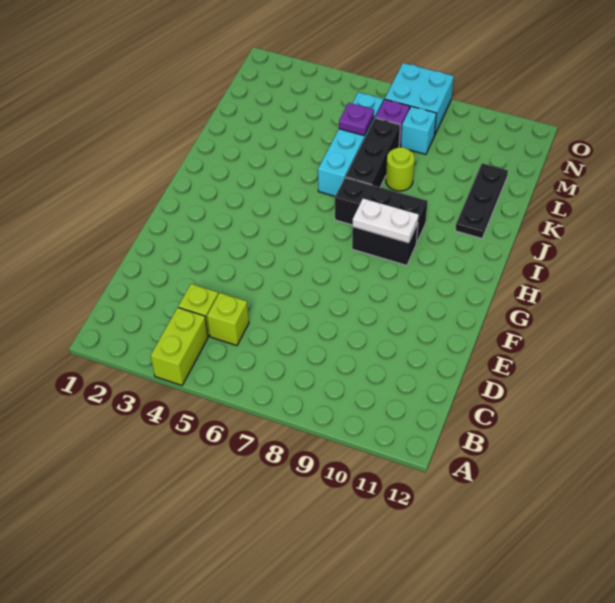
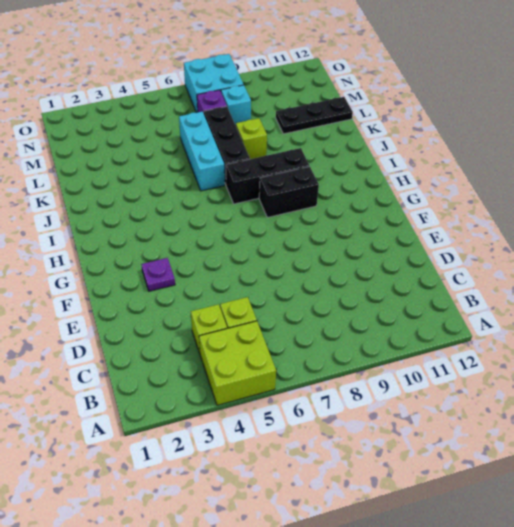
lime 1x2 brick [151,308,208,385] -> lime 2x2 brick [199,321,276,405]
white 1x2 plate [353,198,419,243] -> none
cyan 1x4 brick [318,92,383,196] -> cyan 1x3 brick [179,112,225,191]
black 1x3 plate [455,163,508,238] -> black 1x3 plate turned to [276,97,353,134]
lime 1x1 round brick [386,147,415,191] -> lime 1x1 brick [236,118,267,159]
purple 1x1 plate [339,103,374,135] -> purple 1x1 plate moved to [141,258,175,291]

